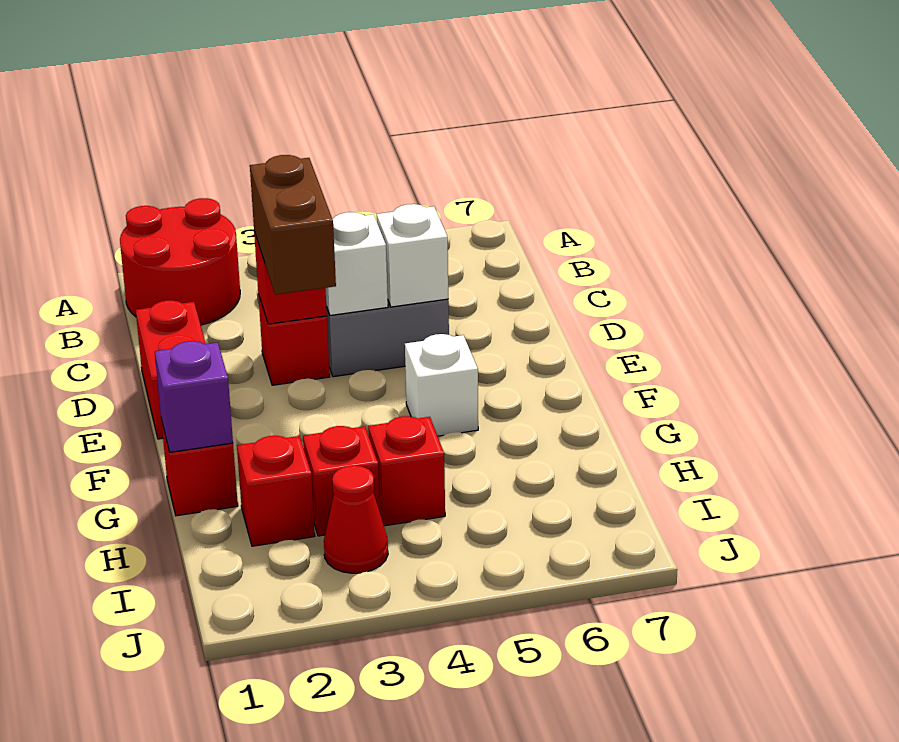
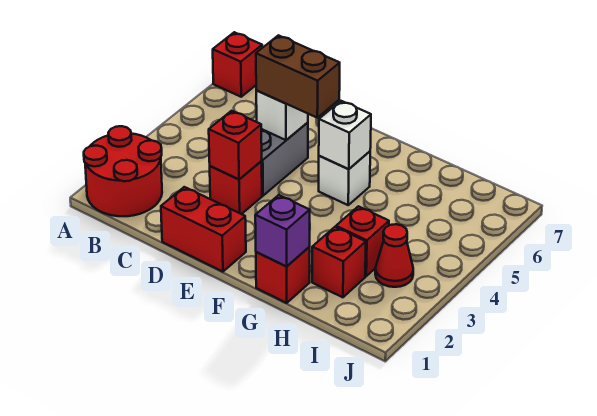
brown 1x2 brick [250,155,336,295] -> brown 1x2 brick moved to [256,35,340,118]
white 1x1 brick [326,212,388,315] -> white 1x1 brick moved to [319,101,371,169]
red 1x1 brick [368,416,445,526] -> red 1x1 brick moved to [213,32,262,97]

